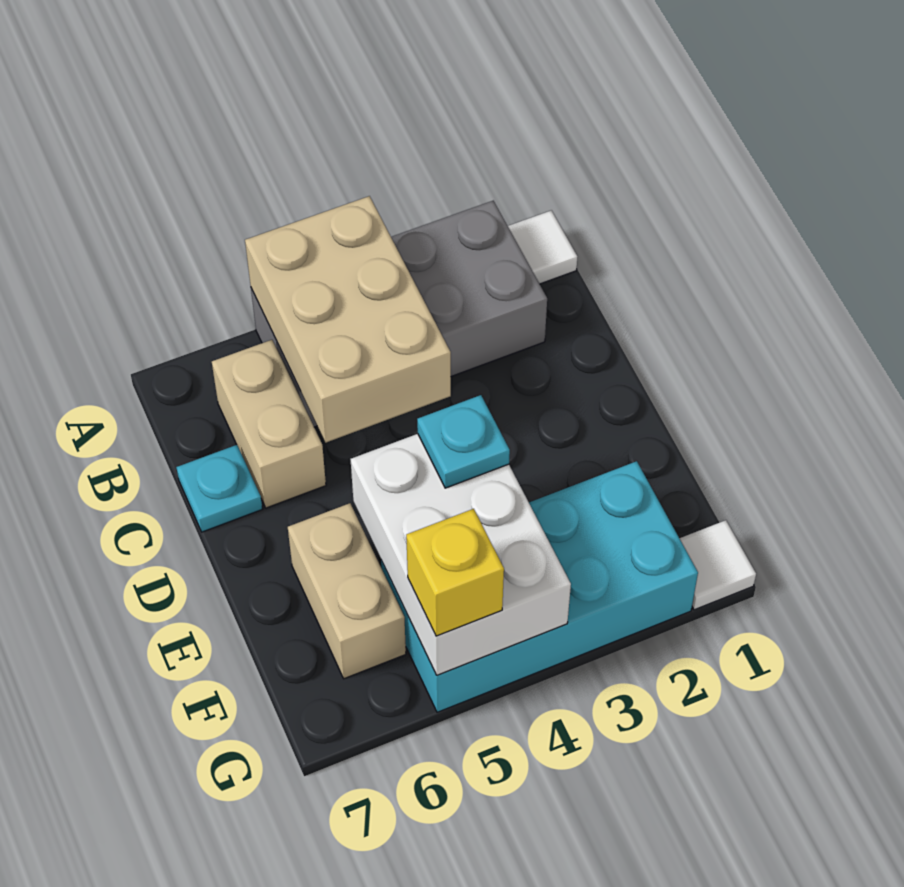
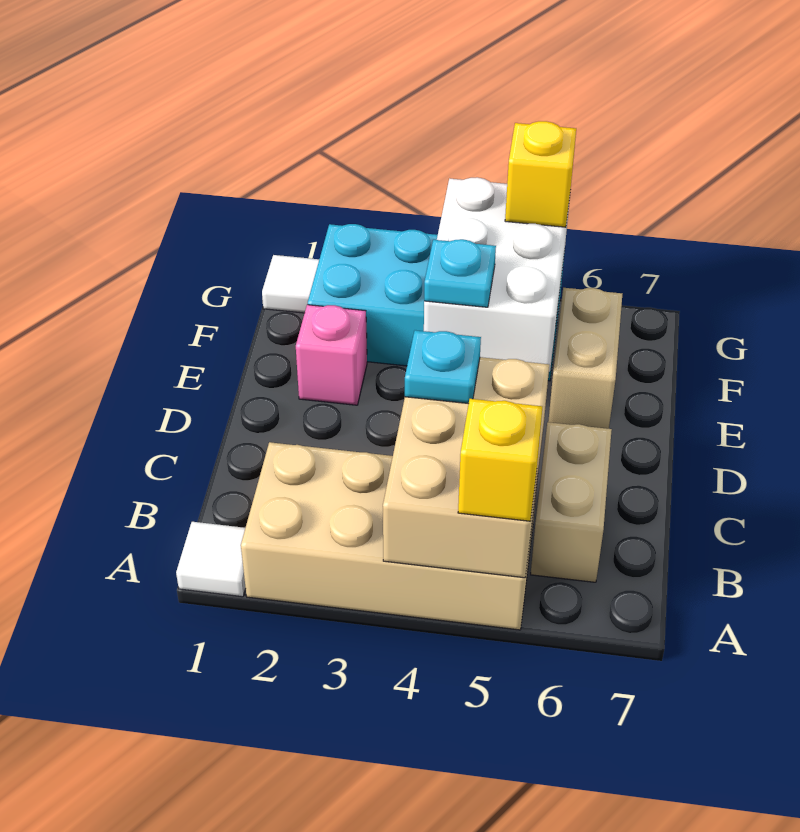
grey 2x4 brick [251,201,547,427] -> tan 2x4 brick [241,442,538,630]
none -> yellow 1x1 brick [458,399,542,521]
cyan 1x1 plate [176,445,262,532] -> cyan 1x1 plate moved to [405,330,481,404]
none -> pink 1x1 brick [296,305,367,405]

